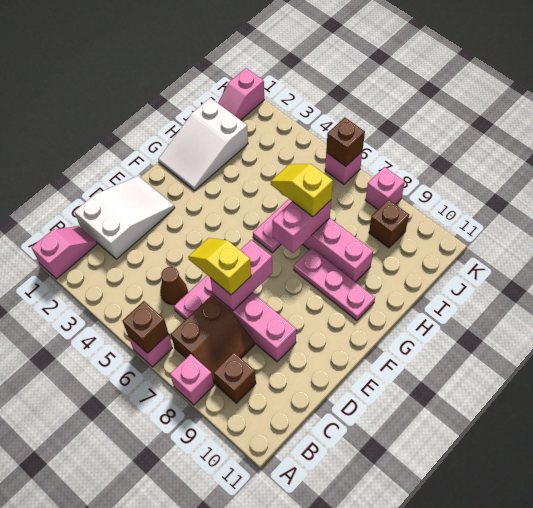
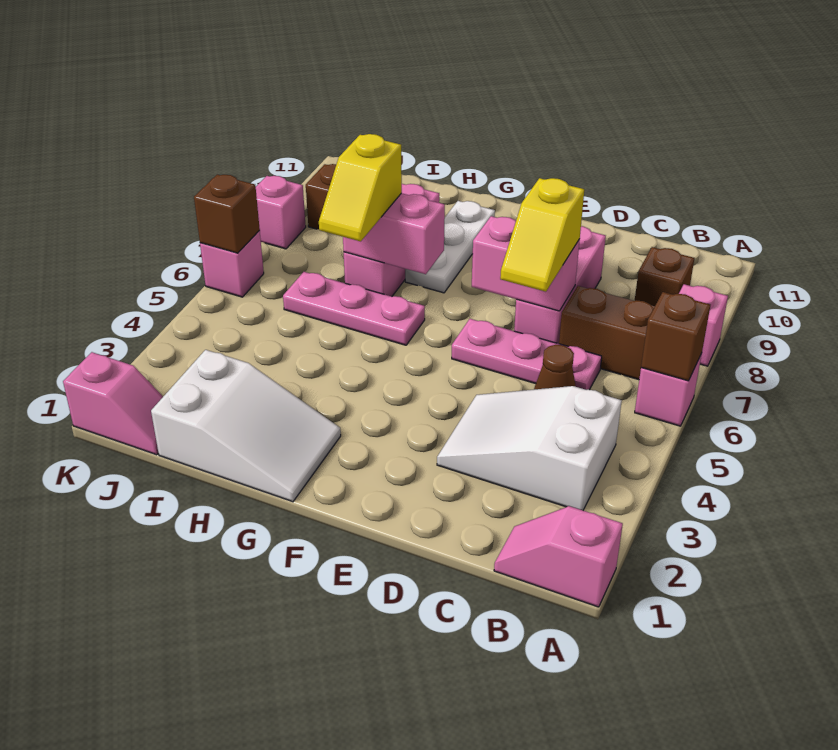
white 2x3 slope [74,176,175,259] -> white 2x3 slope moved to [437,386,622,510]
pink 1x3 plate [294,248,375,321] -> white 1x3 plate [405,201,495,293]

